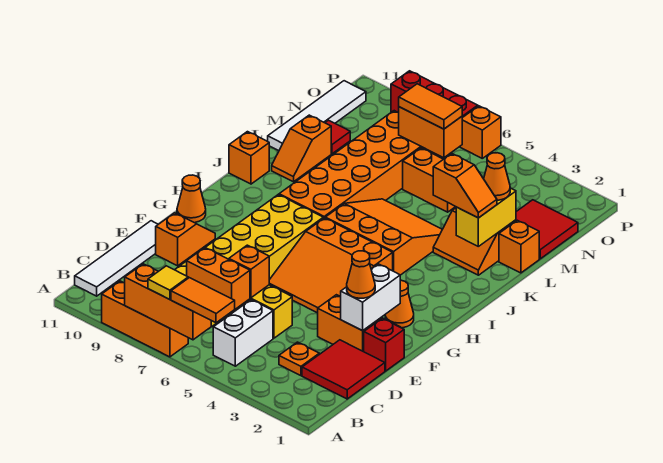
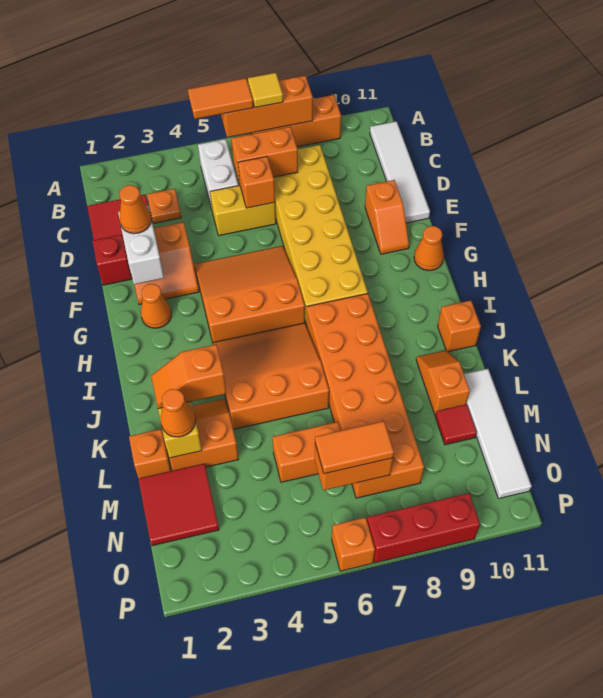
orange 3x3 slope [325,199,442,275] -> orange 3x3 slope turned to [213,323,329,429]

